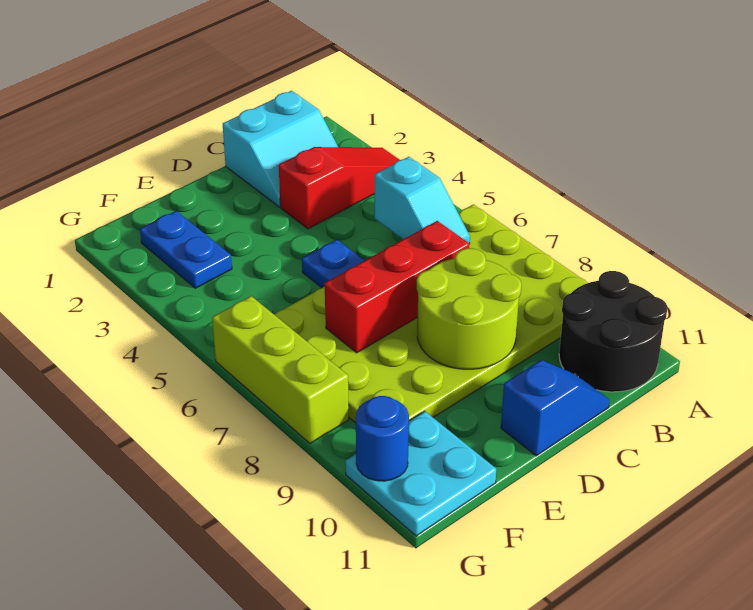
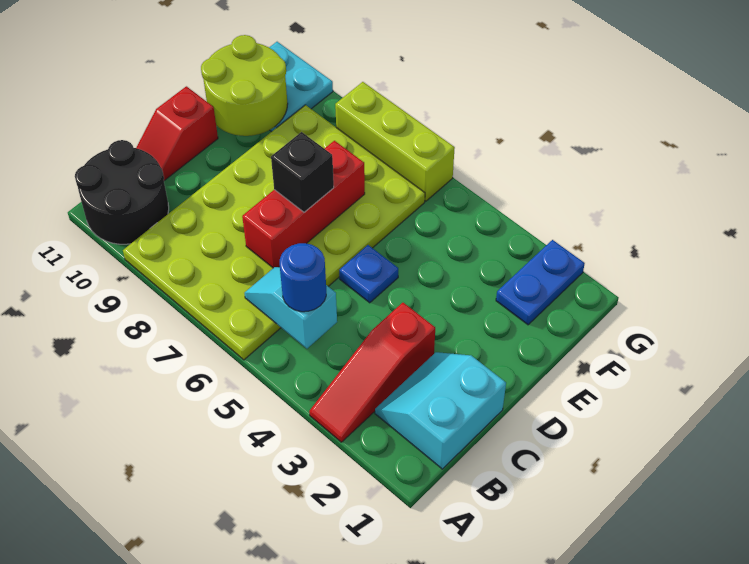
lime 2x2 round brick [417,248,521,369] -> lime 2x2 round brick moved to [201,35,288,136]
blue 1x2 slope [501,360,610,456] -> red 1x2 slope [136,86,218,181]
none -> black 1x1 brick [271,132,334,212]
blue 1x2 plate [140,211,232,288] -> blue 1x2 plate turned to [496,240,585,325]
blue 1x1 round brick [356,396,409,481] -> blue 1x1 round brick moved to [280,243,326,312]

